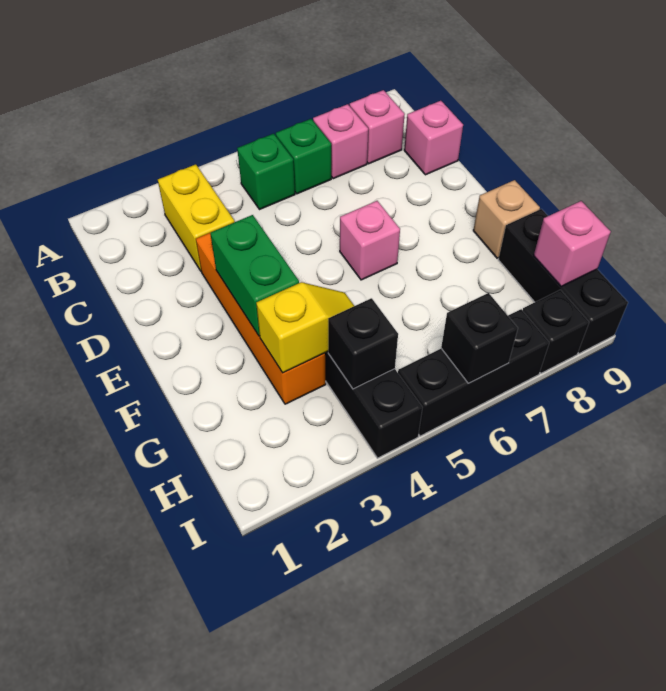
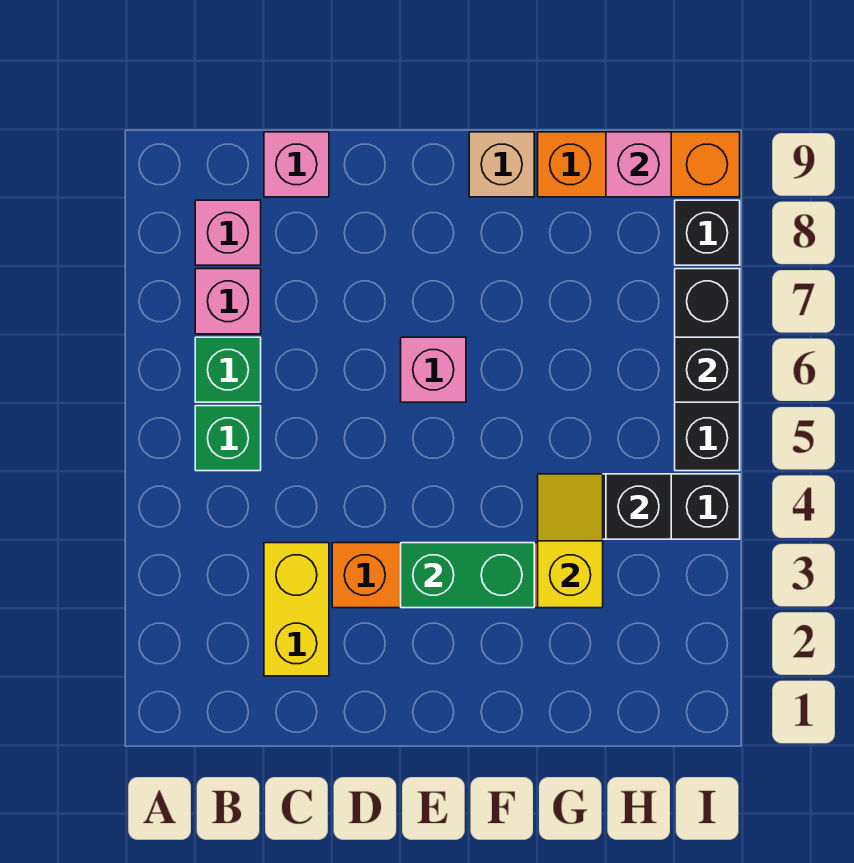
yellow 1x2 brick [158,164,235,271] -> yellow 1x2 brick turned to [264,543,329,676]
black 1x3 brick [498,209,628,354] -> orange 1x3 brick [538,132,740,197]

